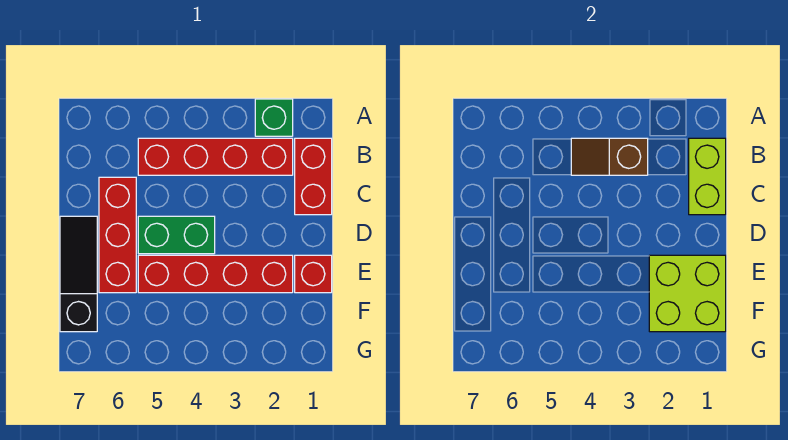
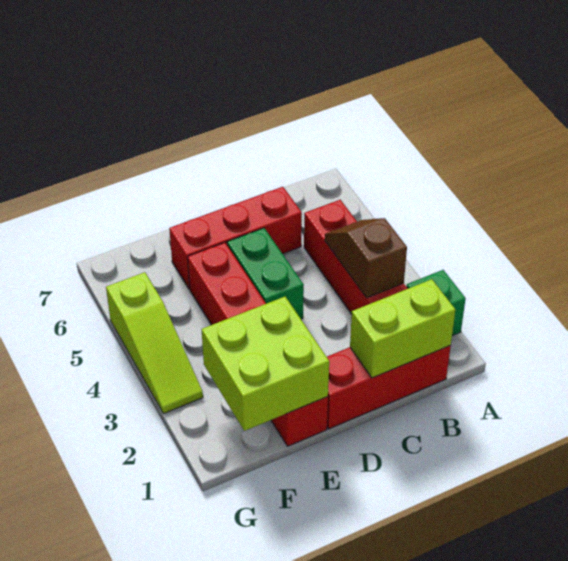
red 1x2 brick [295,138,332,215] -> red 1x3 brick [327,346,451,429]
black 1x3 slope [60,216,97,332] -> none
none -> lime 1x3 slope [106,272,203,414]

